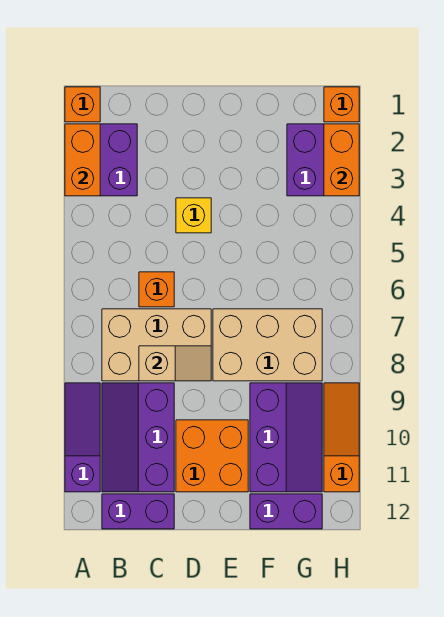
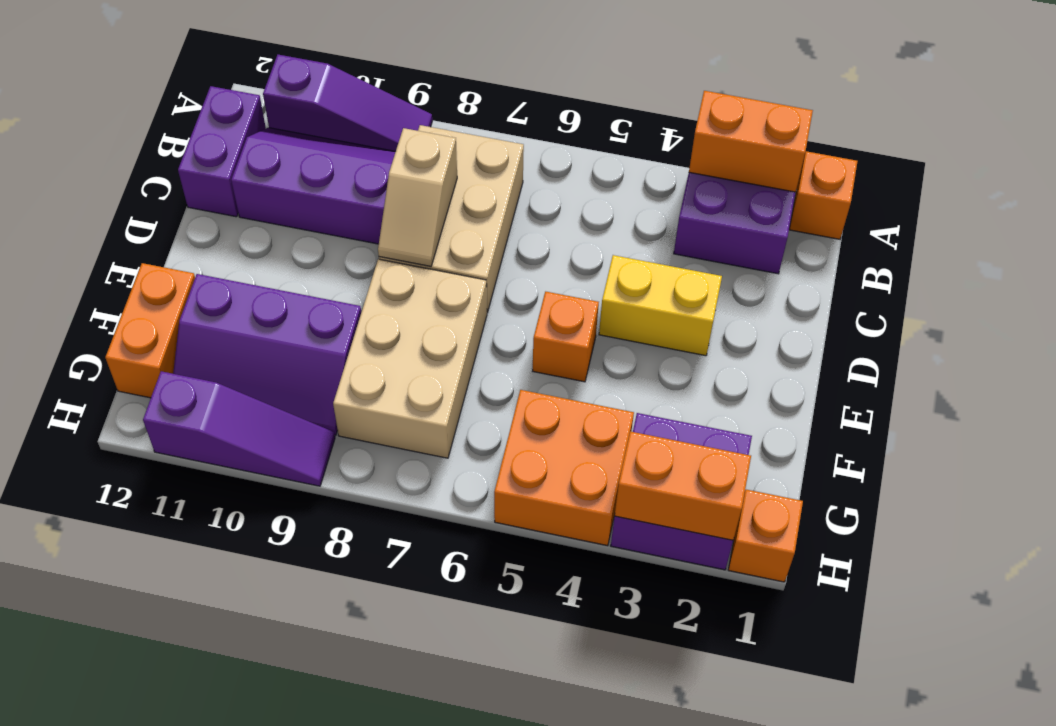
orange 1x1 brick [139,272,174,307] -> orange 1x1 brick moved to [533,292,599,382]
yellow 1x1 brick [176,198,211,233] -> yellow 1x2 brick [599,255,722,356]
orange 2x2 brick [176,420,248,492] -> orange 2x2 brick moved to [494,390,634,546]
purple 1x2 brick [250,494,322,529] -> orange 1x2 brick [105,263,195,398]
orange 1x3 slope [324,383,359,492] -> purple 1x3 slope [143,371,335,486]

